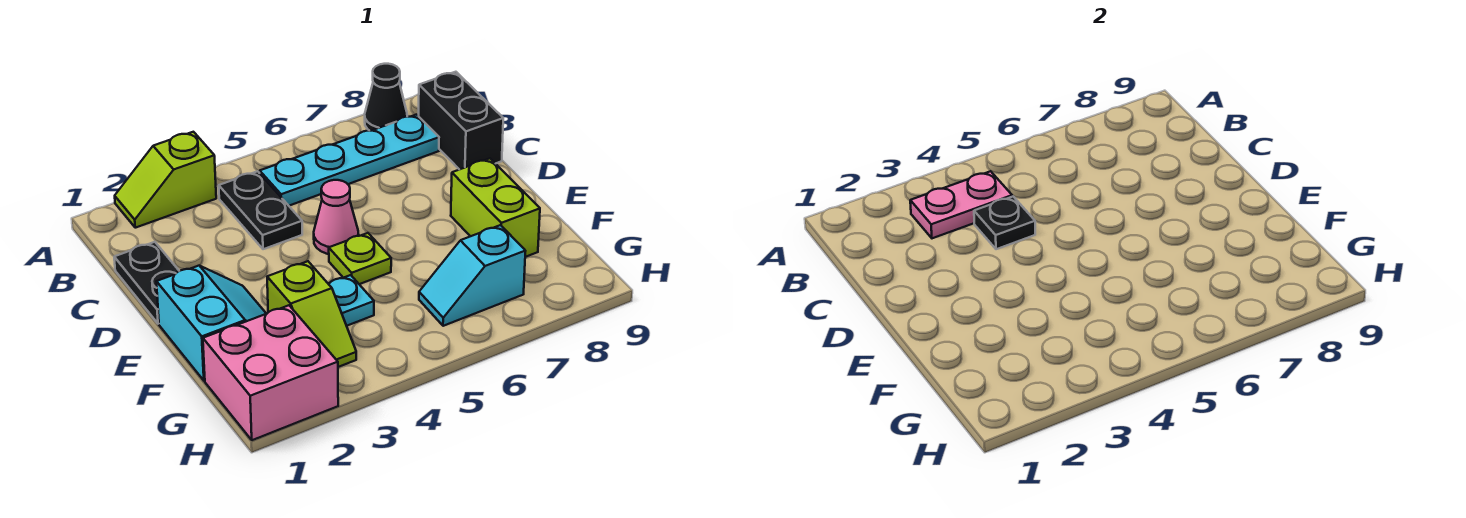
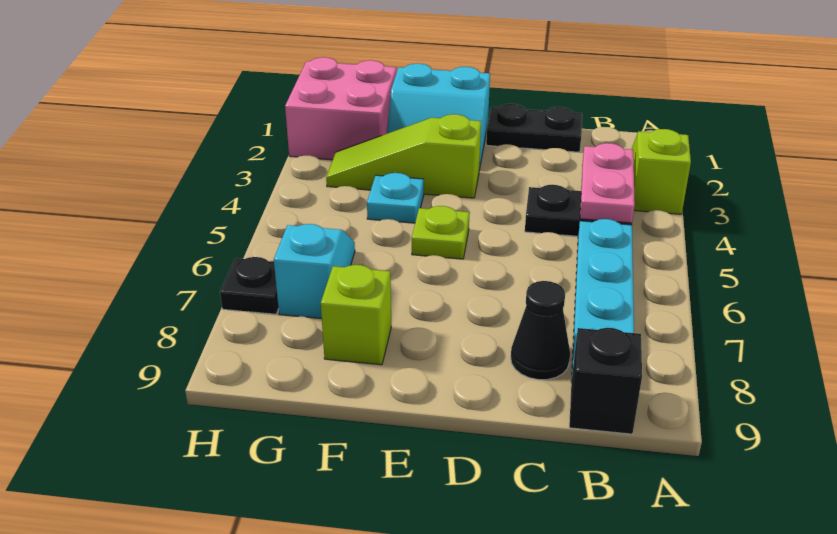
black 1x1 cone [365,64,407,131] -> black 1x1 cone moved to [511,281,570,380]
black 1x2 brick [419,72,503,170] -> black 1x1 brick [569,328,642,434]
black 1x1 plate [974,196,1035,249] -> black 1x1 plate moved to [220,257,279,314]
pink 1x1 cone [314,180,359,254] -> none
lime 1x2 brick [451,159,540,257] -> lime 1x1 brick [321,265,391,365]
lime 1x2 slope [267,261,356,367] -> lime 1x3 slope [326,114,481,198]

